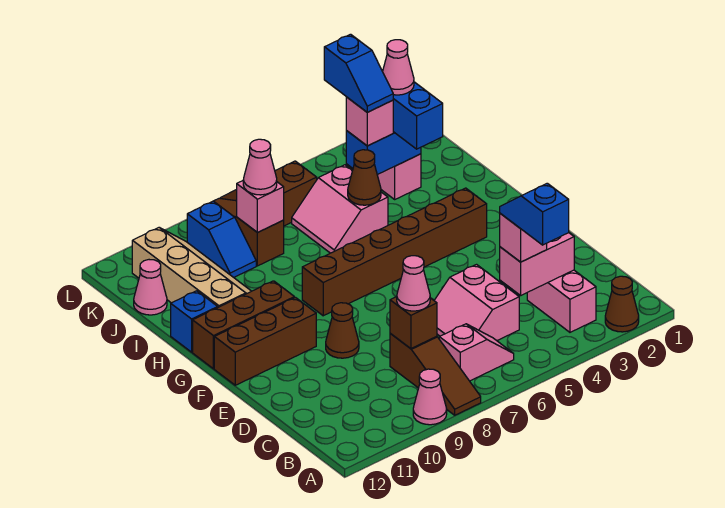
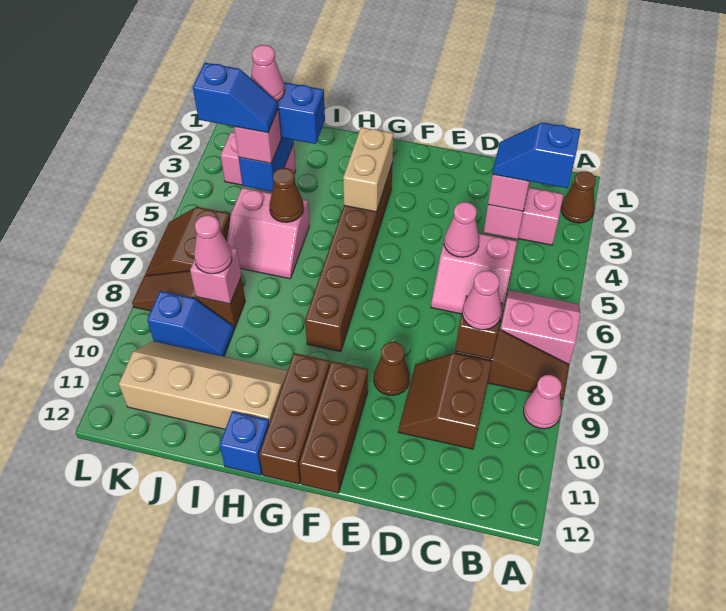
pink 1x2 slope [439,324,514,381] -> pink 2x2 slope [500,290,580,364]
none -> brown 2x2 slope [398,353,492,449]
none -> tan 1x2 brick [343,127,393,212]
pink 1x1 cone [134,260,167,315] -> pink 1x1 cone moved to [444,202,479,257]

